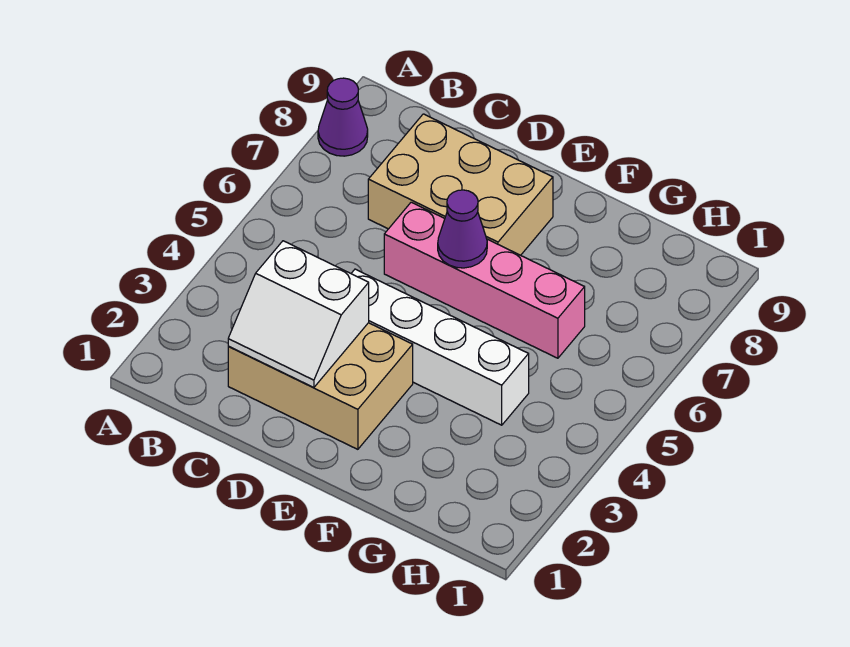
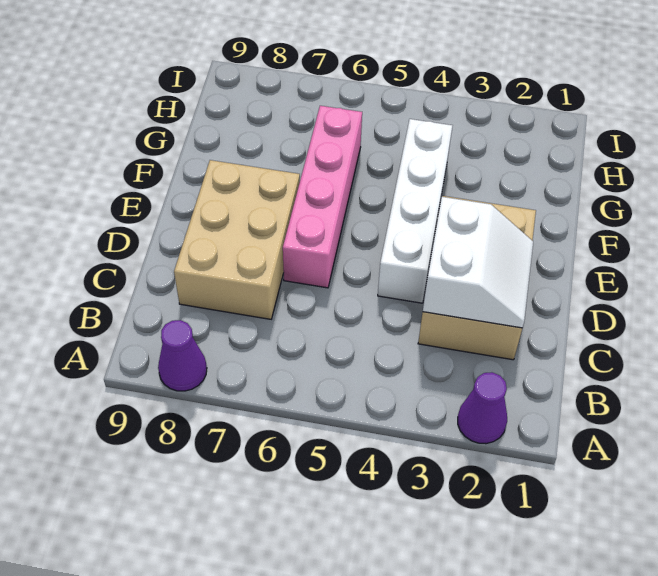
purple 1x1 cone [438,190,487,268] -> purple 1x1 cone moved to [458,372,507,444]

